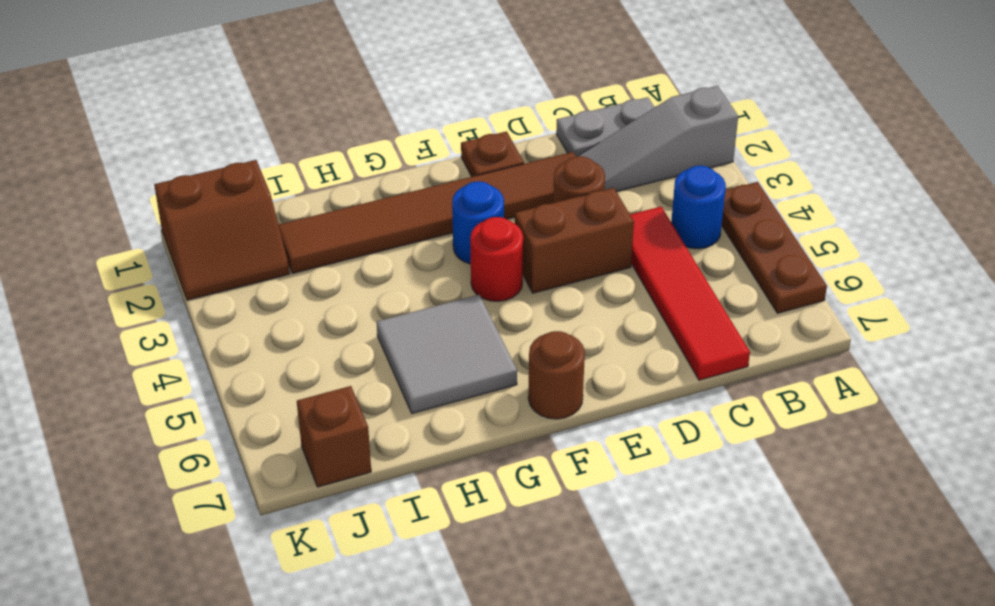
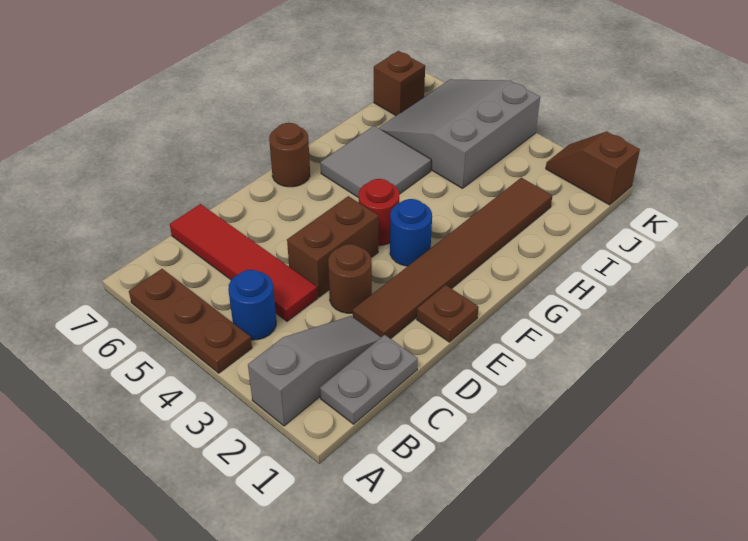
none -> grey 3x3 slope [379,79,540,188]
brown 2x2 slope [154,160,290,300] -> brown 1x2 slope [546,132,640,205]

